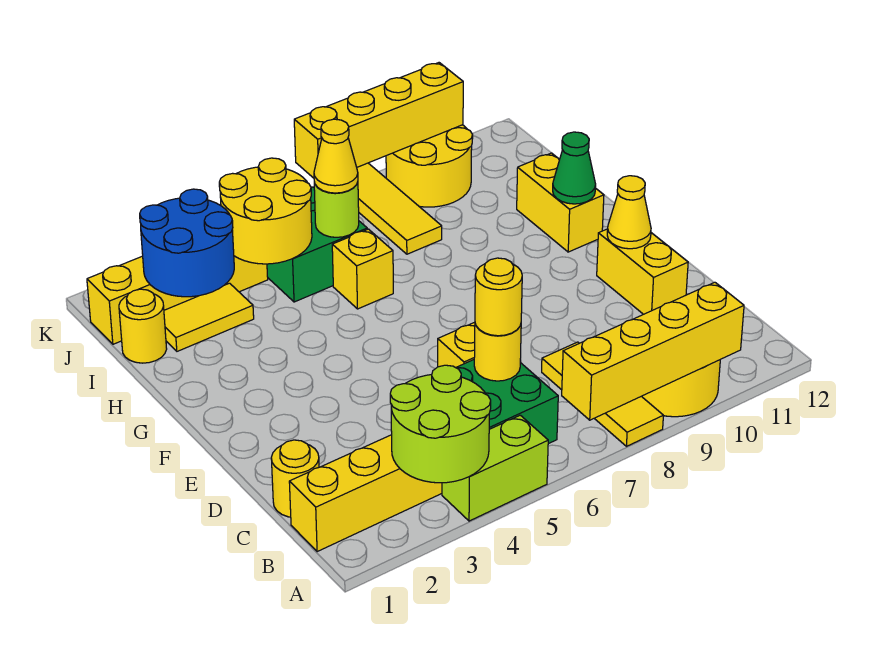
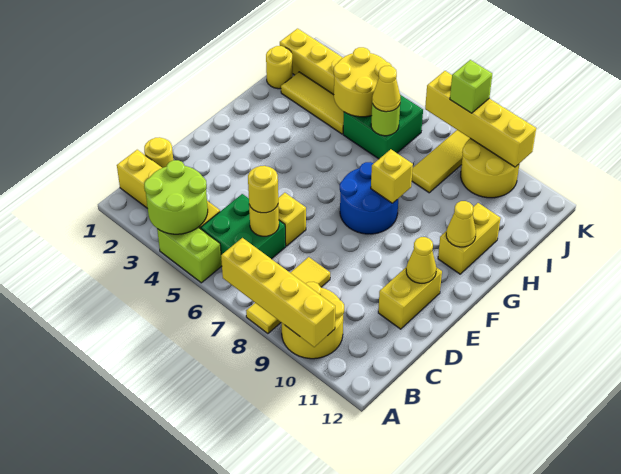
green 1x1 cone [553,132,596,204] -> yellow 1x1 cone [446,201,476,247]
yellow 1x1 brick [332,229,393,309] -> yellow 1x1 brick moved to [371,149,413,203]
yellow 1x2 tile [164,283,254,351] -> yellow 1x3 tile [281,72,344,134]
blue 2x2 round brick [140,189,234,297] -> blue 2x2 round brick moved to [340,162,399,234]
none -> lime 1x1 brick [450,60,492,113]

